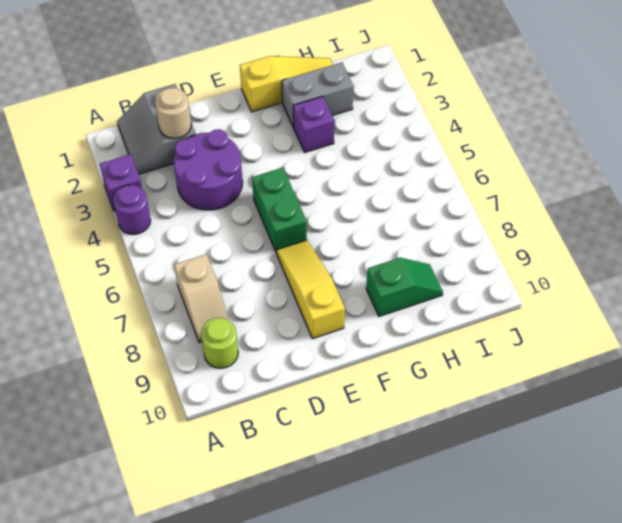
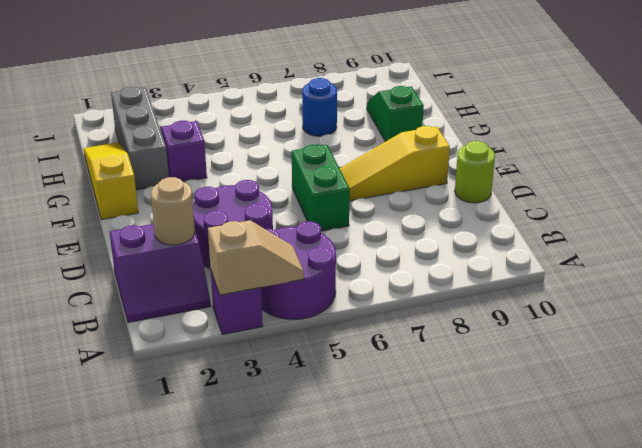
purple 1x1 round brick [113,185,151,235] -> purple 2x2 round brick [261,221,336,319]
grey 2x2 slope [117,84,196,174] -> purple 2x2 slope [110,224,211,322]
tan 1x2 slope [174,254,228,342] -> tan 1x2 slope moved to [208,220,304,295]
lime 1x1 round brick [201,318,238,368] -> lime 1x1 round brick moved to [455,141,495,203]
green 1x2 brick [252,168,307,251] -> green 1x2 brick turned to [292,145,350,231]
grey 1x2 brick [282,63,354,127] -> grey 1x3 brick [111,87,169,190]
none -> blue 1x1 round brick [302,78,337,136]

